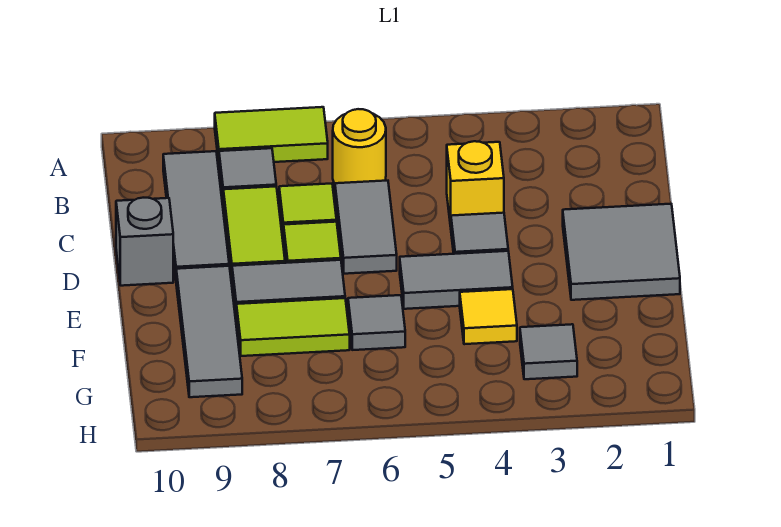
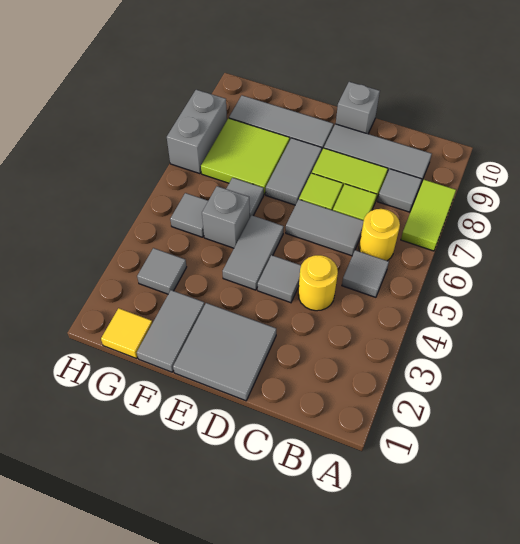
none -> grey 1x1 tile [342,250,389,297]
yellow 1x1 brick [447,141,504,226] -> yellow 1x1 round brick [298,255,338,311]
none -> grey 1x2 tile [137,290,204,372]
yellow 1x1 tile [460,289,517,344] -> yellow 1x1 tile moved to [101,308,152,358]
none -> grey 1x1 brick [202,186,250,248]
lime 1x2 tile [236,298,350,356] -> lime 2x2 tile [201,118,290,194]
none -> grey 1x1 tile [170,193,208,237]
none -> grey 1x2 brick [167,90,227,174]

